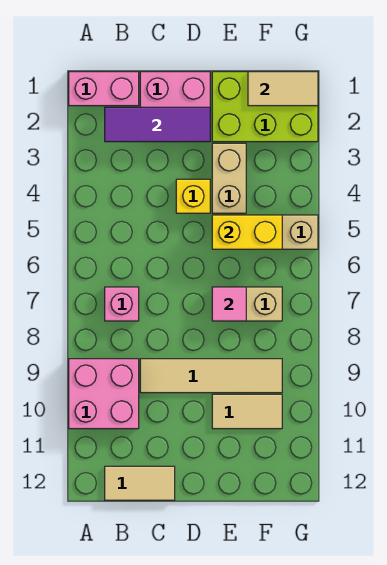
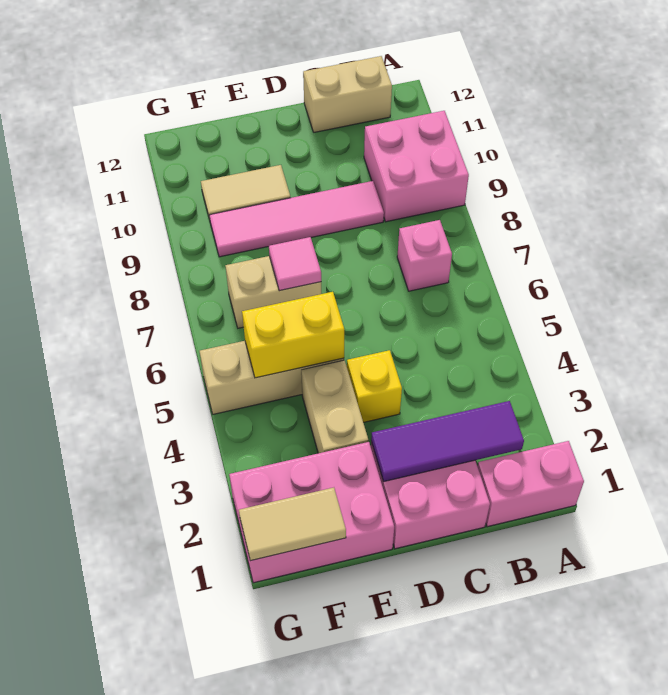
tan 1x2 tile [105,466,175,500] -> tan 1x2 brick [303,56,392,132]
tan 1x4 tile [140,359,282,393] -> pink 1x4 tile [209,181,384,257]
lime 2x3 brick [212,72,318,142] -> pink 2x3 brick [229,442,394,583]

